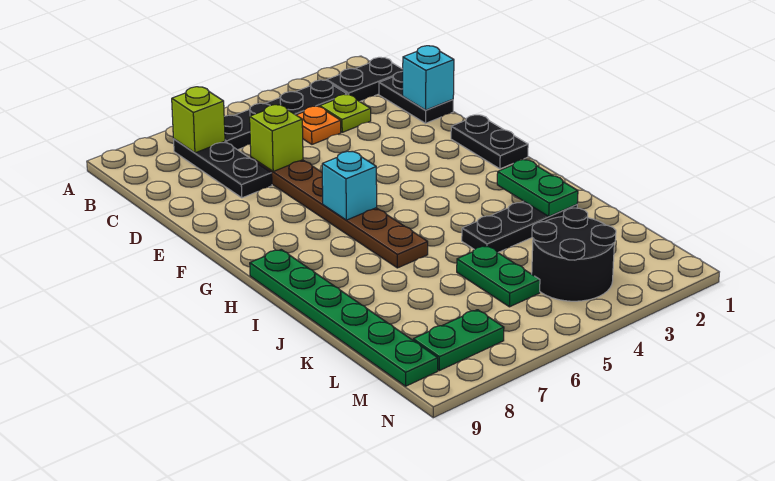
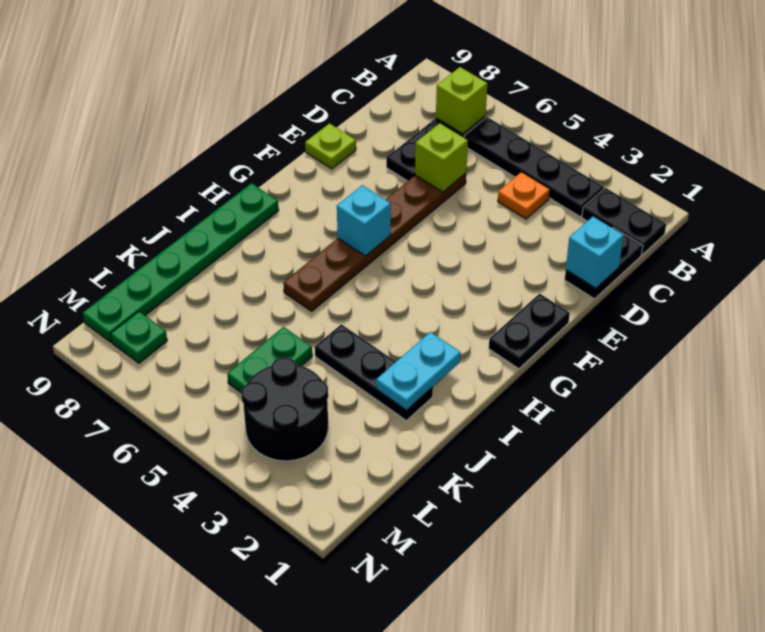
lime 1x1 plate [320,94,371,132] -> lime 1x1 plate moved to [305,123,356,169]
green 1x2 plate [497,160,578,216] -> cyan 1x2 plate [376,332,461,410]
green 1x2 plate [413,310,504,371] -> green 1x1 plate [111,311,167,363]

